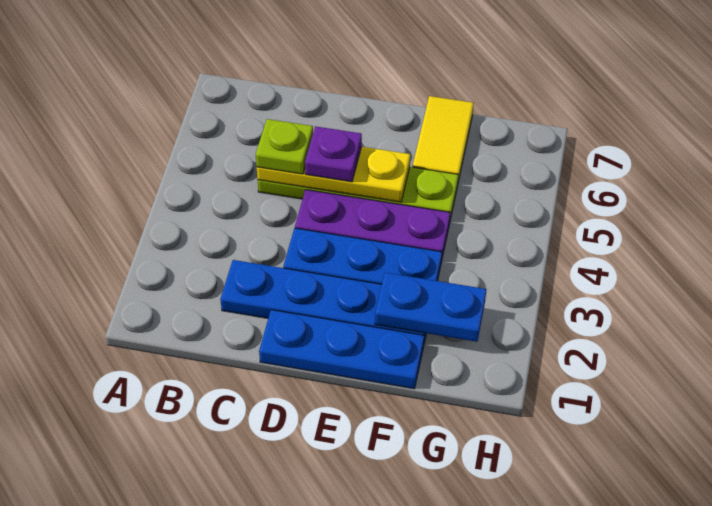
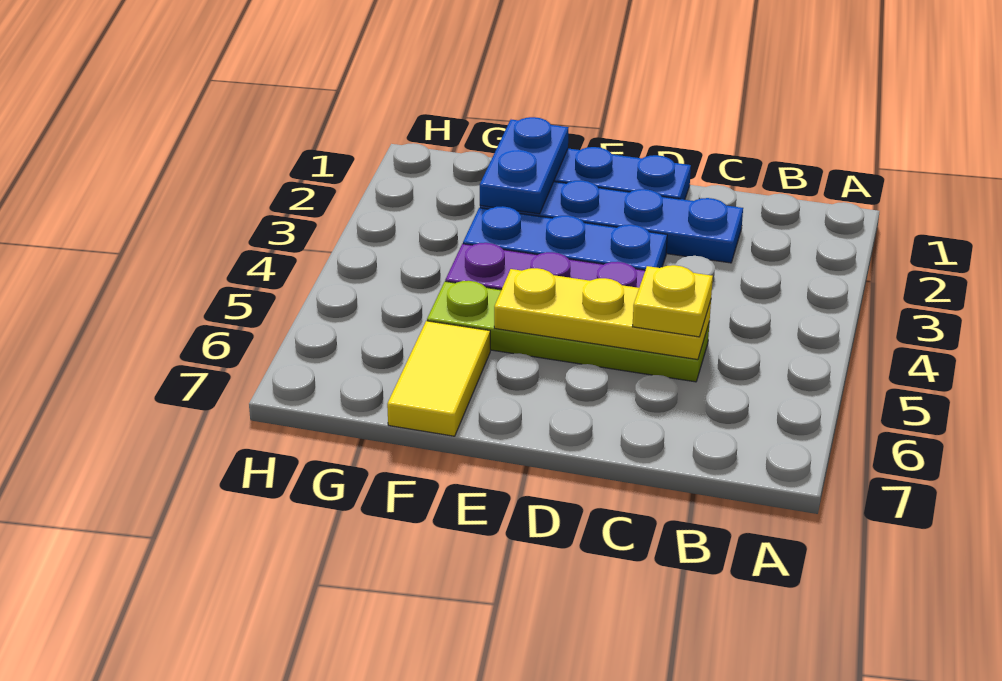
lime 1x1 plate [256,119,313,174] -> yellow 1x1 plate [633,265,713,337]
purple 1x1 plate [305,126,362,182] -> none
blue 1x2 plate [375,273,487,342] -> blue 1x2 plate turned to [480,117,569,214]

